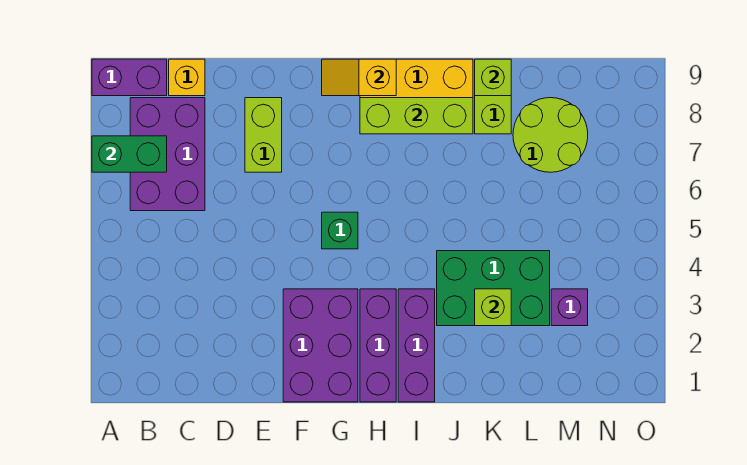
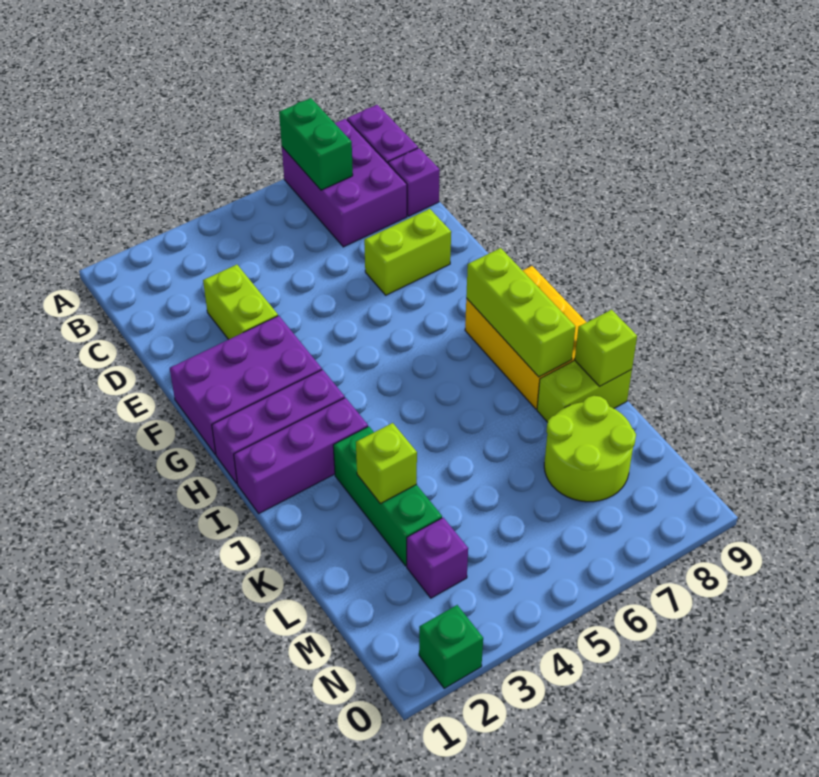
purple 2x3 brick [130,98,205,211] -> purple 2x3 brick turned to [282,119,407,247]
yellow 1x1 brick [169,59,205,96] -> purple 1x1 brick [388,148,440,216]
none -> lime 1x2 brick [203,265,278,339]
green 1x1 brick [322,212,358,249] -> green 1x1 brick moved to [419,605,483,688]
yellow 1x2 slope [322,59,396,96] -> none
green 2x3 brick [437,251,550,326] -> green 1x3 brick [333,427,442,566]

